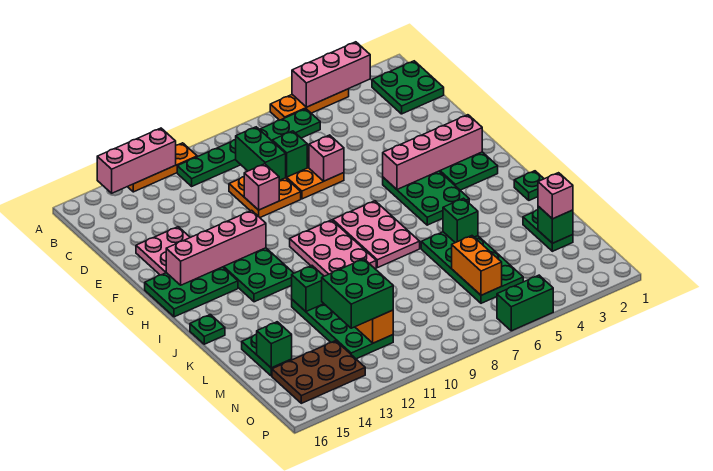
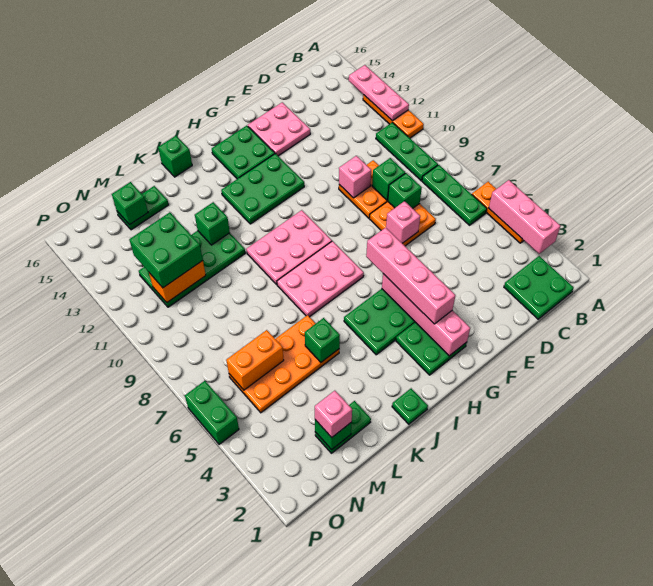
pink 1x3 brick [97,128,176,193] -> pink 1x3 plate [349,65,409,121]
green 1x2 brick [236,127,286,180] -> green 1x1 brick [372,158,405,200]
pink 1x4 brick [166,210,266,285] -> pink 1x4 brick moved to [366,228,455,324]
green 2x3 plate [145,267,238,317] -> green 2x2 plate [212,126,275,179]
green 1x1 plate [190,314,225,344] -> green 1x1 brick [158,136,192,177]
green 2x4 plate [421,232,523,303] -> orange 2x4 plate [229,315,340,413]
brown 2x3 plate [272,341,365,403] -> none

